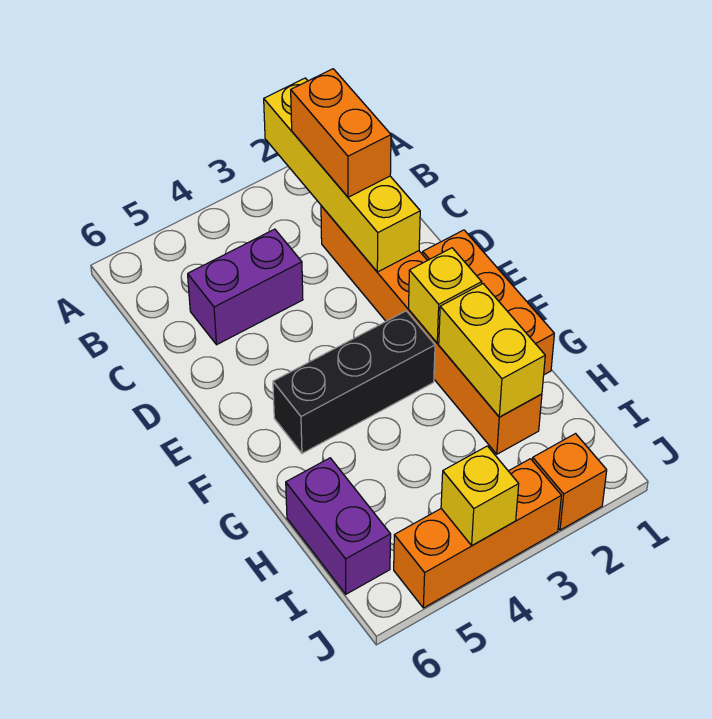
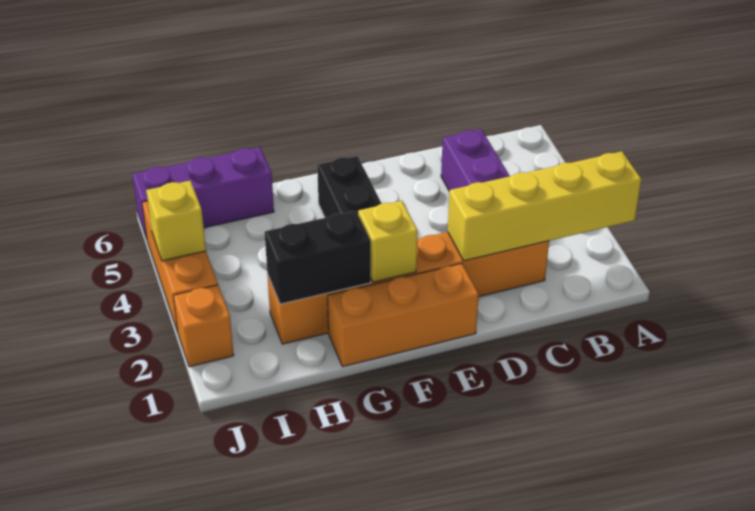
orange 1x2 brick [291,69,391,197] -> none
yellow 1x2 brick [439,284,545,417] -> black 1x2 brick [265,211,371,304]
purple 1x2 brick [286,458,391,594] -> purple 1x3 brick [132,147,274,239]

